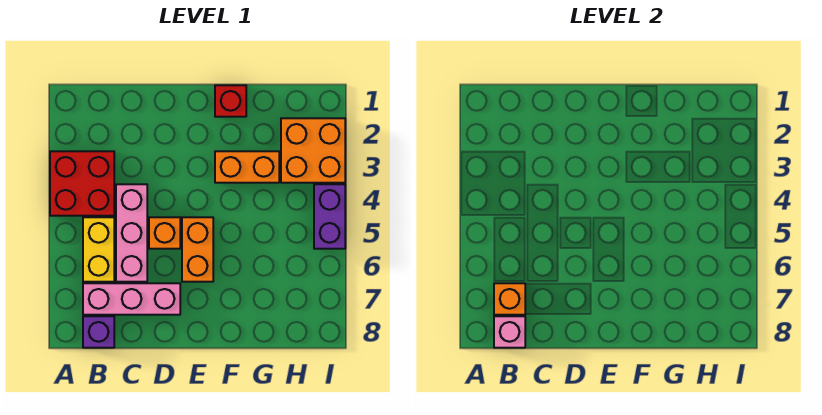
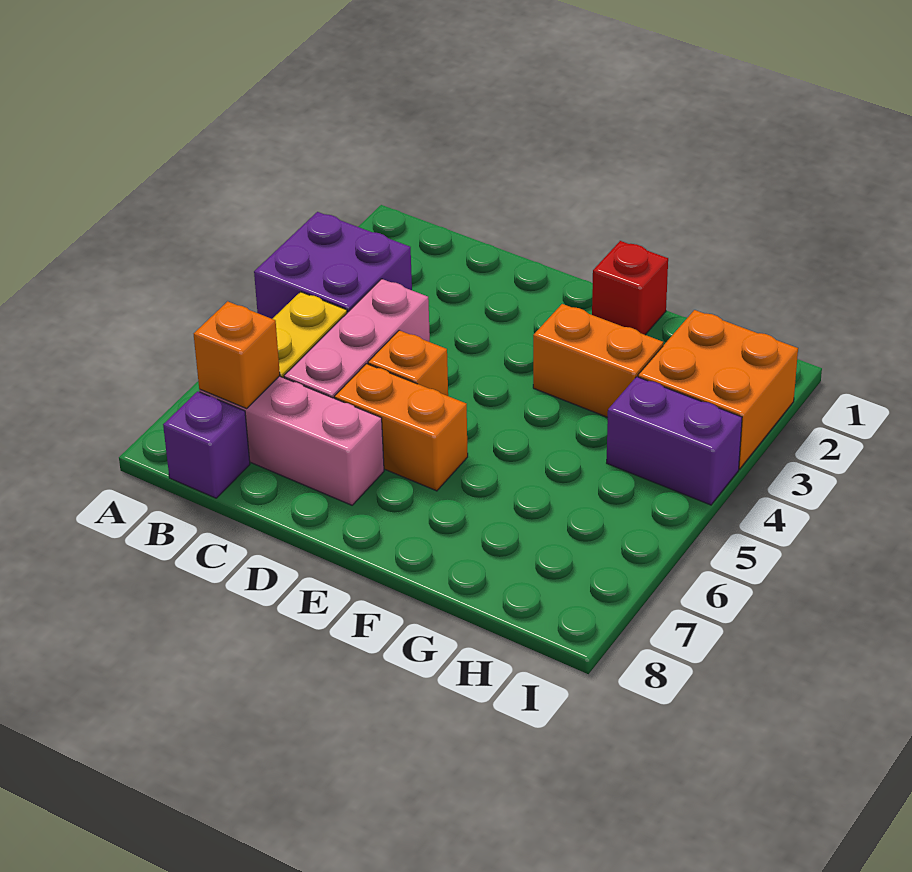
red 2x2 brick [50,151,114,216] -> purple 2x2 brick [254,212,412,319]
pink 1x1 brick [494,316,525,348] -> none
orange 1x2 brick [182,217,213,282] -> orange 1x2 brick turned to [334,364,468,491]
purple 1x2 brick [314,184,345,249] -> purple 1x2 brick turned to [607,377,742,505]

